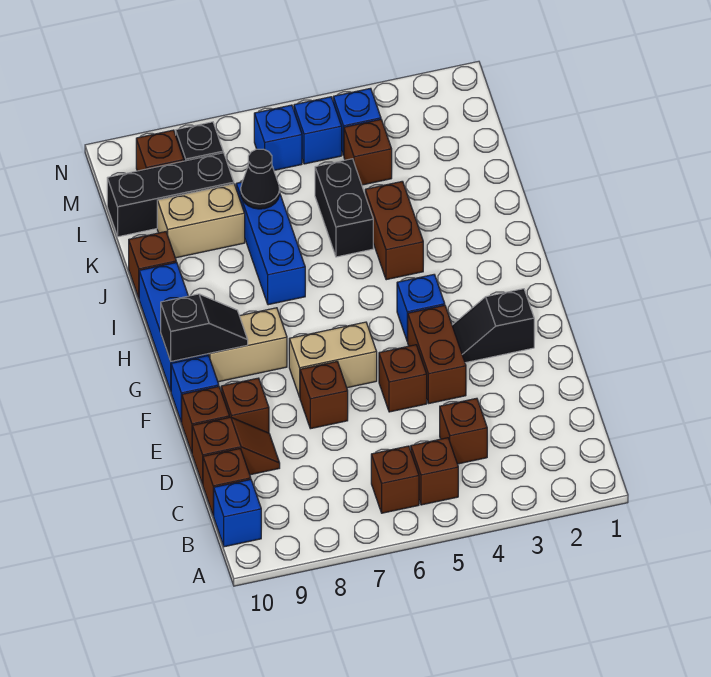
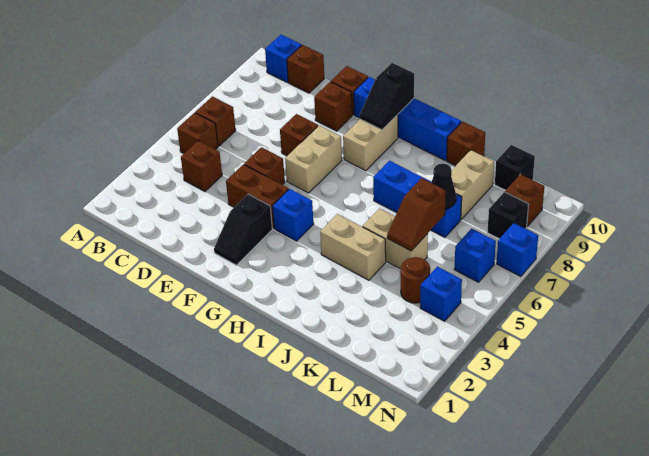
brown 1x2 slope [192,417,280,484] -> brown 1x2 slope moved to [387,178,446,251]
black 1x2 slope [452,289,534,363] -> black 1x2 slope turned to [214,194,272,265]
brown 1x2 brick [365,181,423,280] -> tan 1x2 brick [320,214,386,280]
black 1x2 brick [315,159,373,257] -> tan 1x2 brick [363,208,428,269]
brown 1x1 brick [344,120,392,185] -> brown 1x1 round brick [401,257,430,303]
black 1x3 brick [107,153,234,237] -> black 1x1 brick [495,145,535,190]
blue 1x1 brick [294,97,342,164] -> blue 1x1 brick moved to [496,223,538,277]

